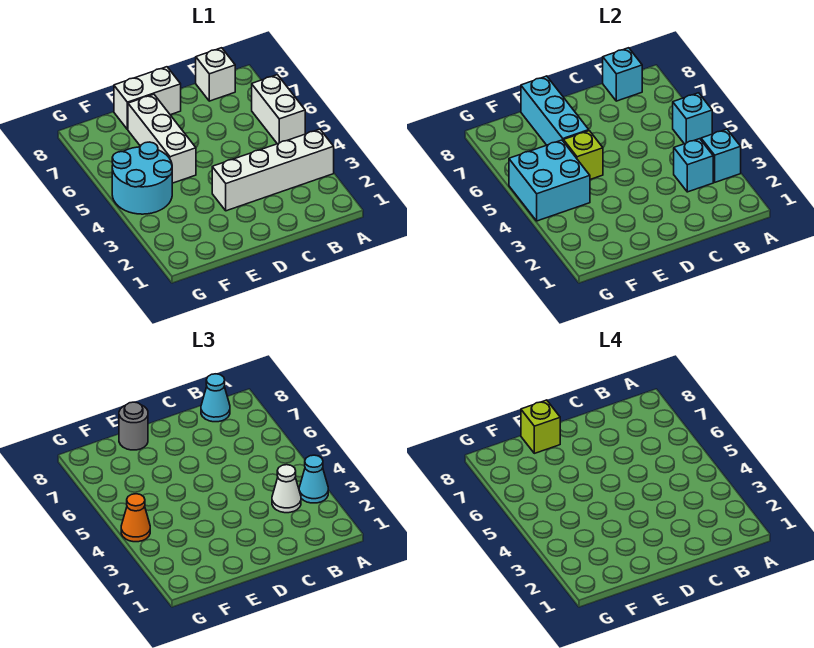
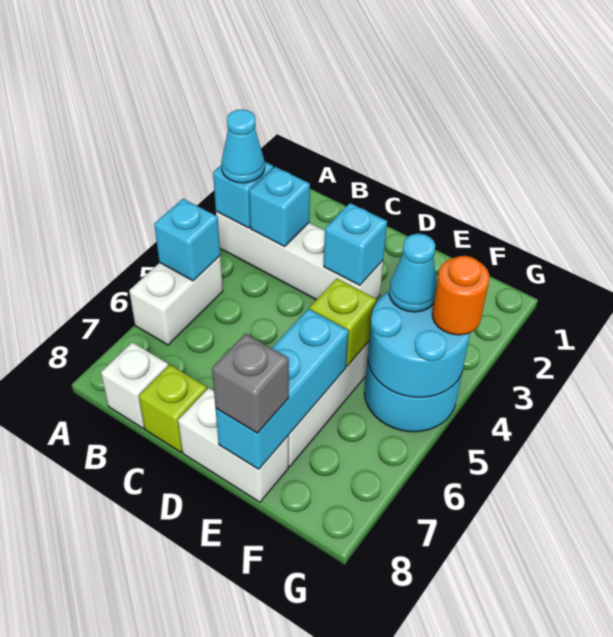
white 1x1 cone [272,465,301,513] -> none
cyan 1x1 brick [603,48,642,101] -> cyan 1x1 brick moved to [324,203,387,286]
cyan 1x1 cone [201,374,230,422] -> cyan 1x1 cone moved to [389,234,437,312]
grey 1x1 round brick [119,402,148,450] -> grey 1x1 brick [212,334,289,433]
lime 1x1 brick [521,400,560,453] -> lime 1x1 brick moved to [139,365,207,452]
cyan 2x2 brick [509,140,590,221] -> cyan 2x2 round brick [368,292,470,398]
orange 1x1 cone [121,494,150,542] -> orange 1x1 round brick [432,256,490,335]

